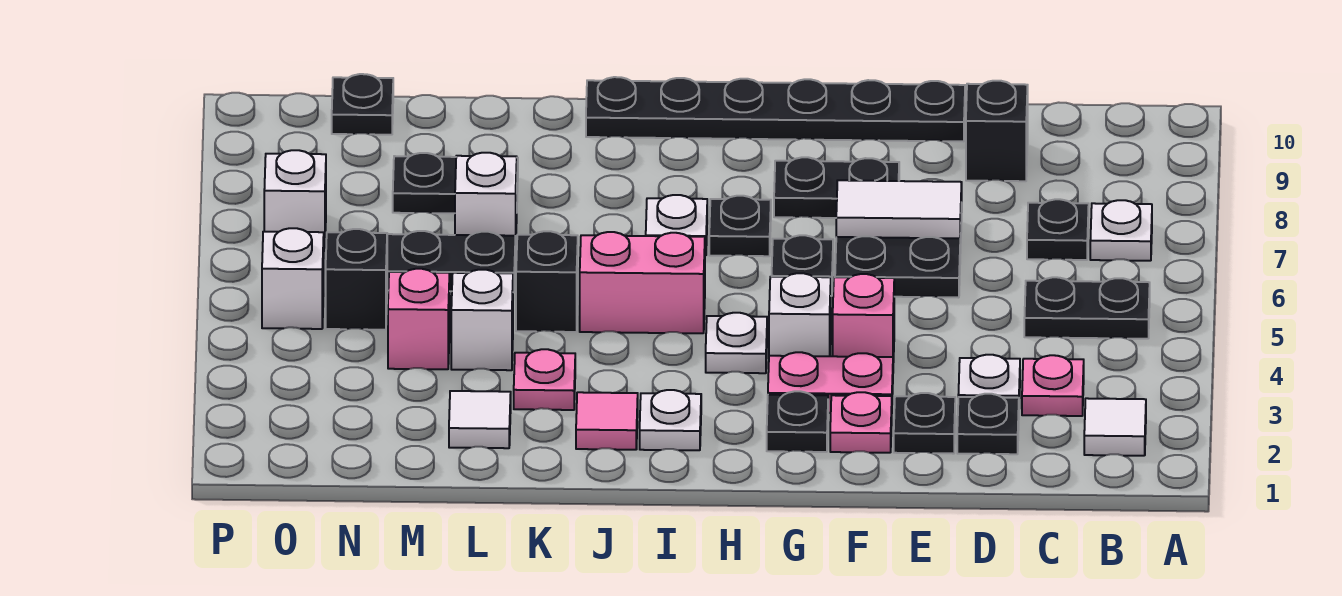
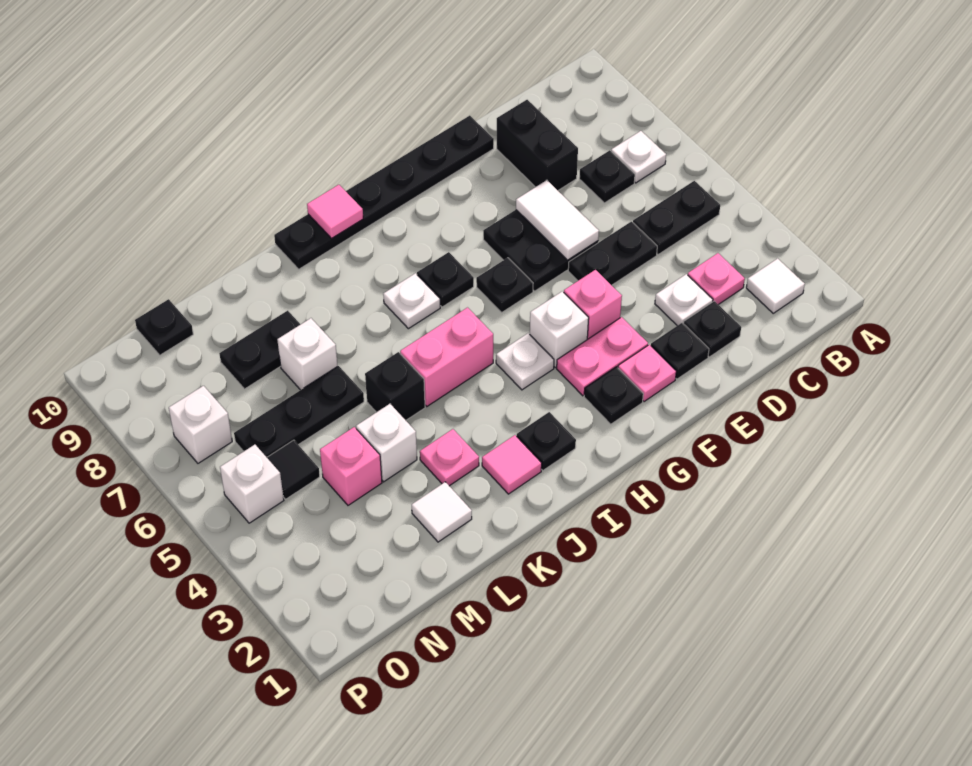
black 1x1 brick [966,81,1028,181] -> black 1x2 brick [497,100,578,190]
white 1x2 tile [836,180,962,238] -> white 1x2 tile turned to [516,180,599,260]
black 1x2 plate [774,157,899,218] -> black 1x2 plate moved to [568,222,657,285]
white 1x1 plate [640,390,701,450] -> black 1x1 plate [517,412,576,470]
none -> pink 1x1 tile [307,185,363,238]
black 1x1 brick [326,229,387,330] -> black 1x1 tile [267,440,320,499]

